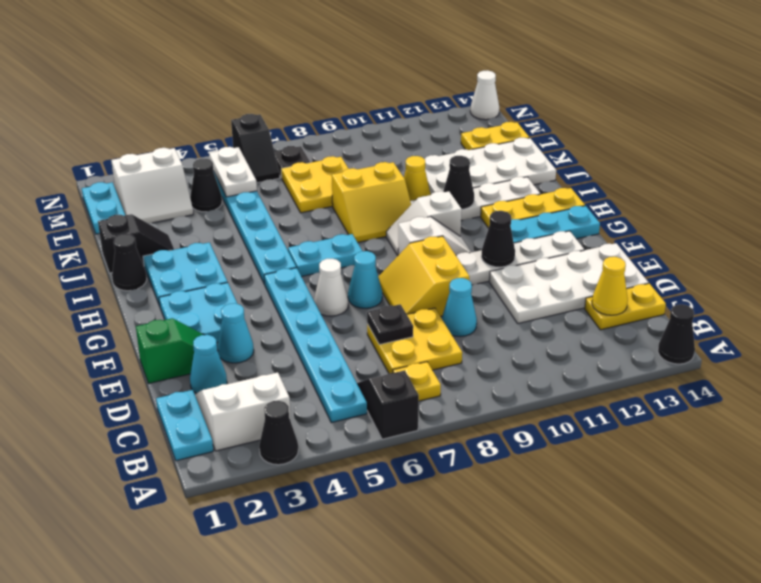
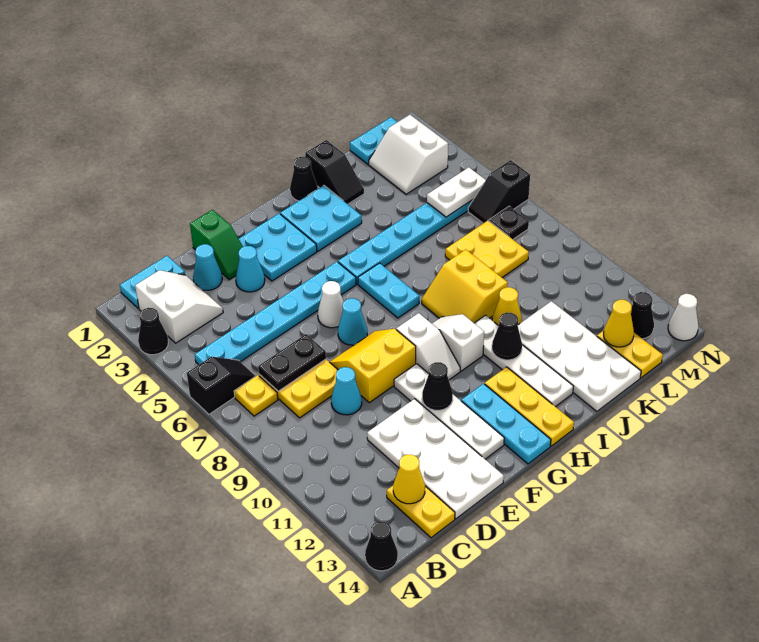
black 1x1 plate [367,304,413,345] -> black 1x2 plate [258,334,326,391]
black 1x1 cone [190,159,222,212] -> black 1x1 cone moved to [631,292,654,339]
none -> yellow 1x1 cone [604,300,634,347]

